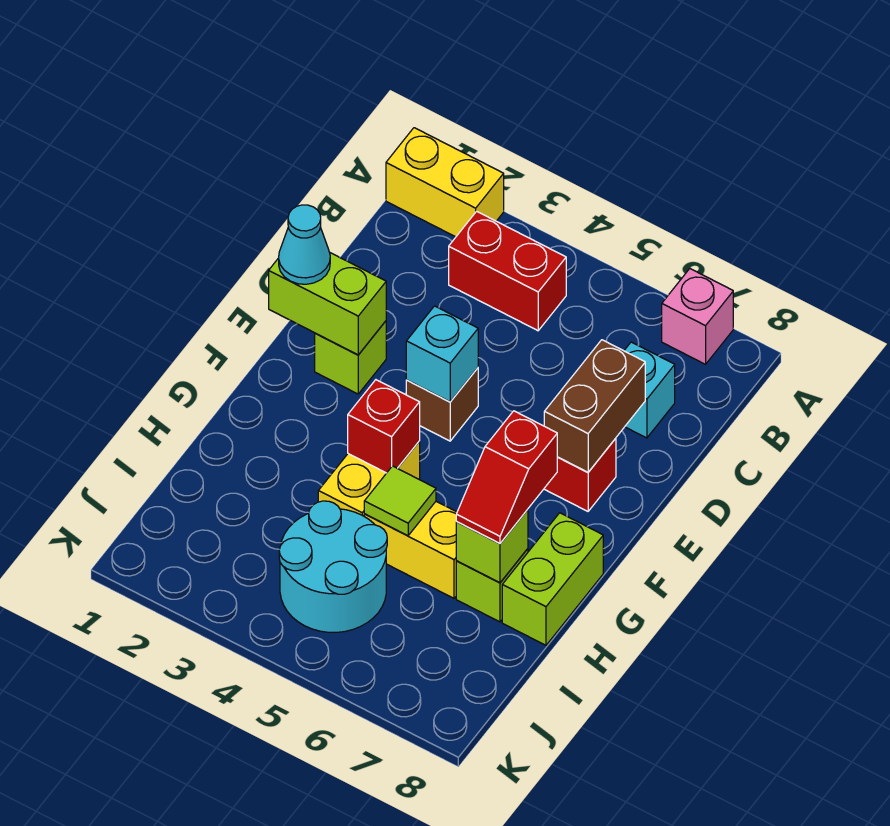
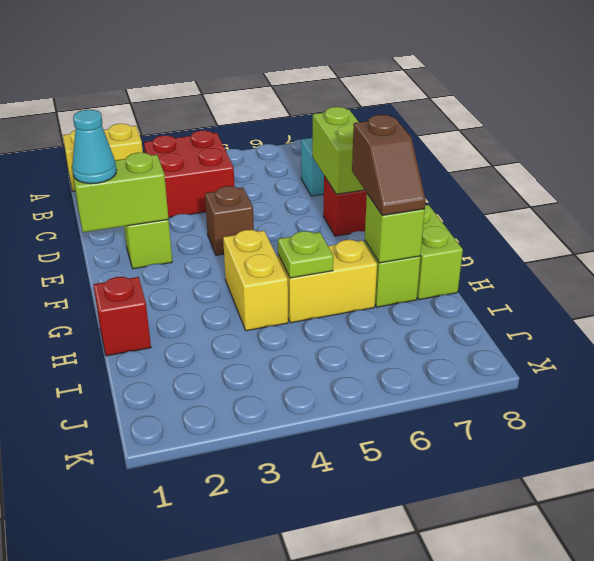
pink 1x1 brick [662,269,733,364] -> none
red 1x2 brick [449,211,566,331] -> red 2x2 brick [144,131,234,218]
brown 1x2 brick [544,340,645,472] -> lime 1x2 brick [312,107,364,194]
cyan 1x1 brick [406,306,478,402] -> none
red 1x1 brick [348,380,420,473] -> red 1x1 brick moved to [93,277,151,356]
red 1x2 slope [456,411,557,544] -> brown 1x2 slope [352,115,426,215]
lime 1x1 tile [364,466,436,536] -> lime 1x1 plate [278,231,333,278]
cyan 2x2 round brick [279,501,387,632] -> none

